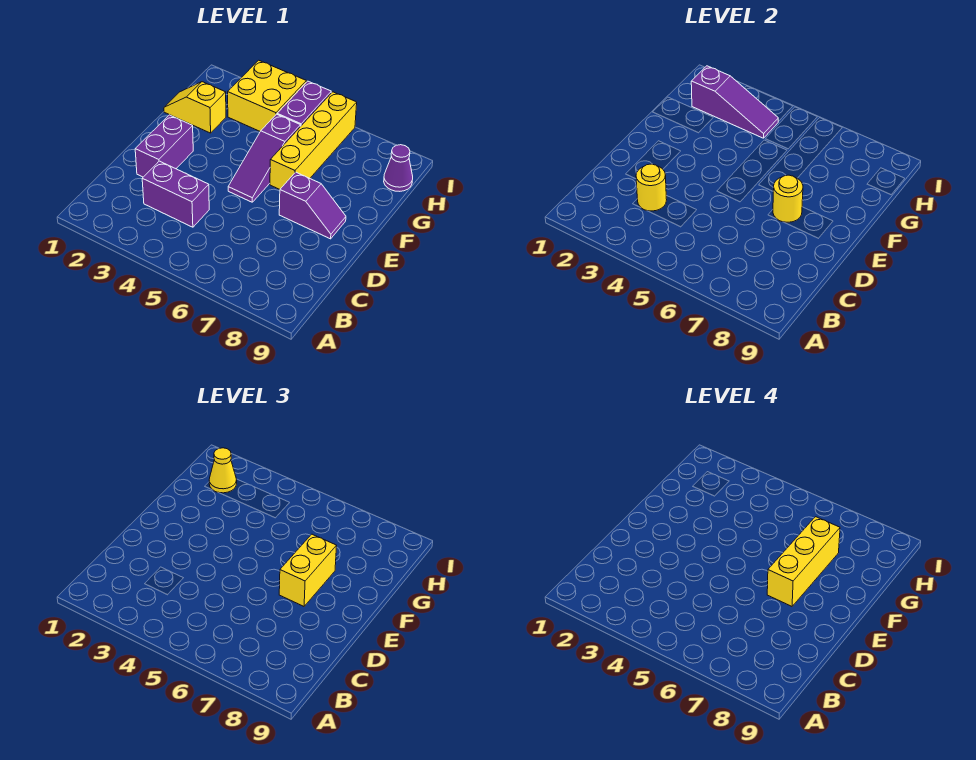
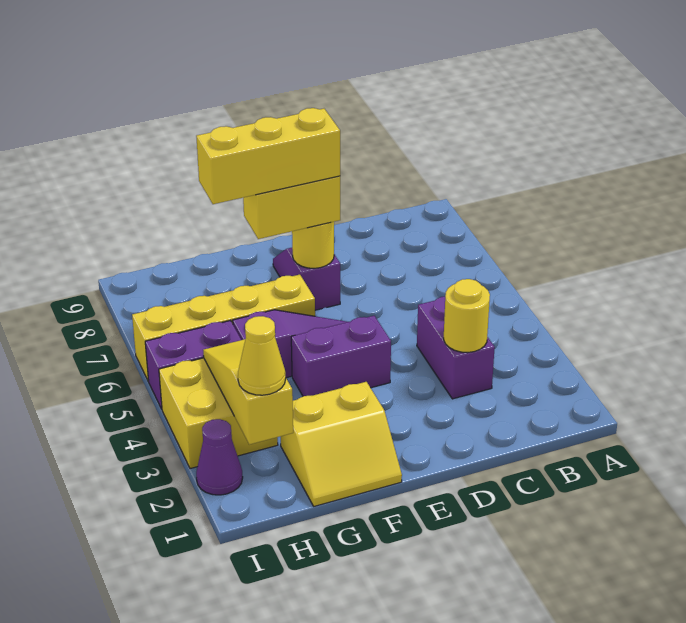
purple 1x2 brick [135,115,193,177] -> purple 1x2 brick moved to [291,316,391,396]
yellow 1x2 slope [164,82,226,133] -> yellow 2x2 slope [280,382,402,506]
purple 1x3 slope [691,66,778,138] -> yellow 1x3 slope [203,339,293,444]
purple 1x1 cone [384,145,413,191] -> purple 1x1 cone moved to [196,419,243,495]

